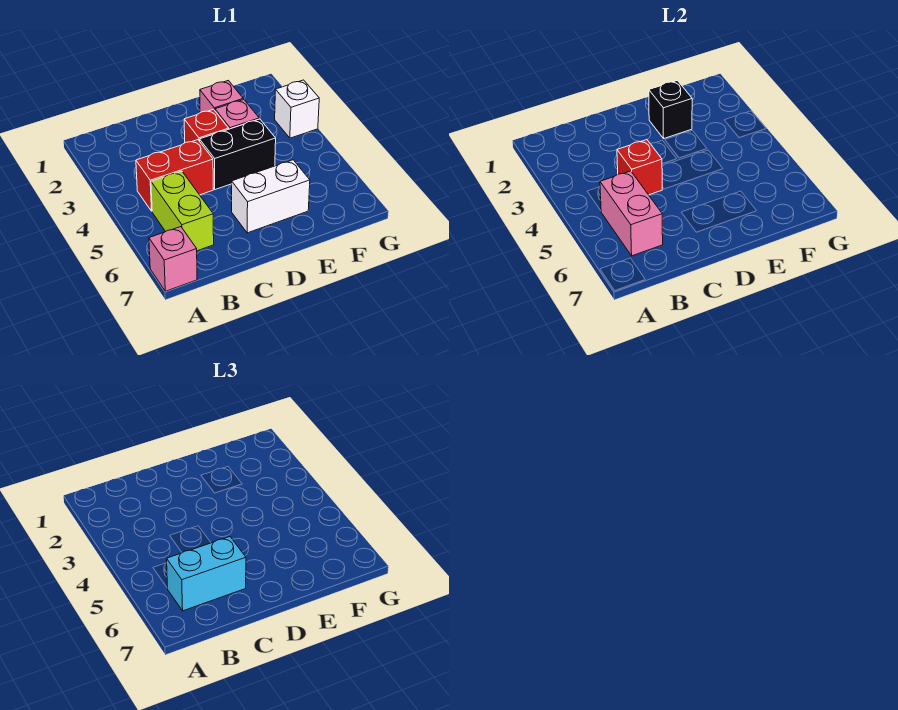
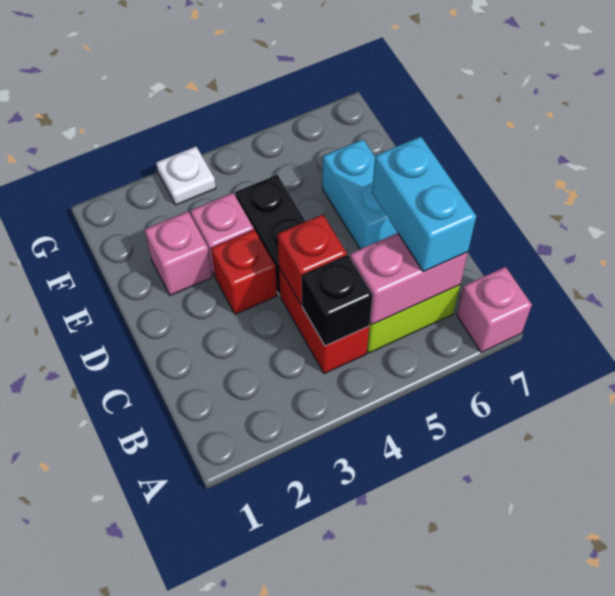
white 1x2 brick [232,160,310,233] -> cyan 1x2 brick [322,139,398,249]
black 1x1 brick [649,80,692,138] -> black 1x1 brick moved to [302,255,373,346]
white 1x1 brick [275,80,319,138] -> white 1x1 plate [156,147,216,205]

